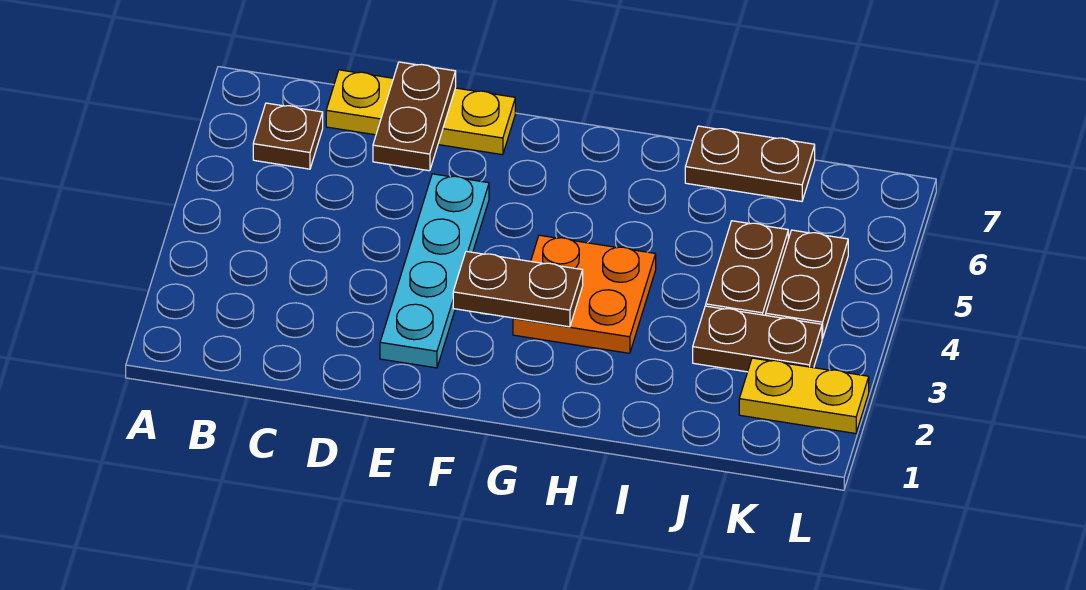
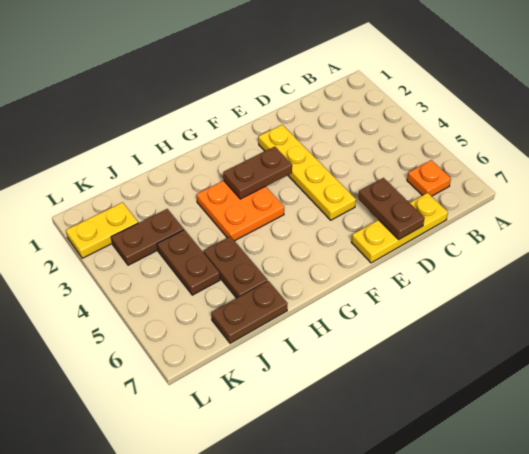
brown 1x1 plate [253,103,323,169] -> orange 1x1 plate [407,160,451,196]
cyan 1x4 plate [380,174,489,368] -> yellow 1x4 plate [258,125,356,220]
brown 1x2 plate [766,230,848,339] -> brown 1x2 plate moved to [204,236,267,298]

